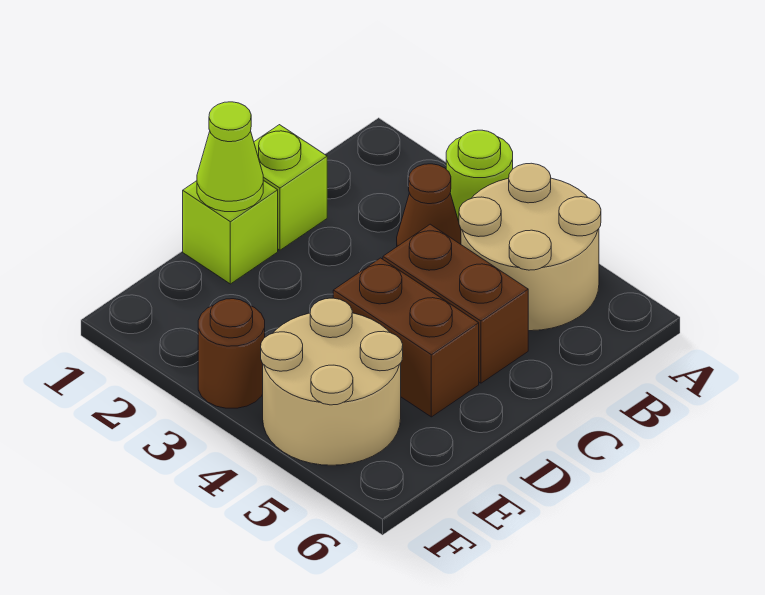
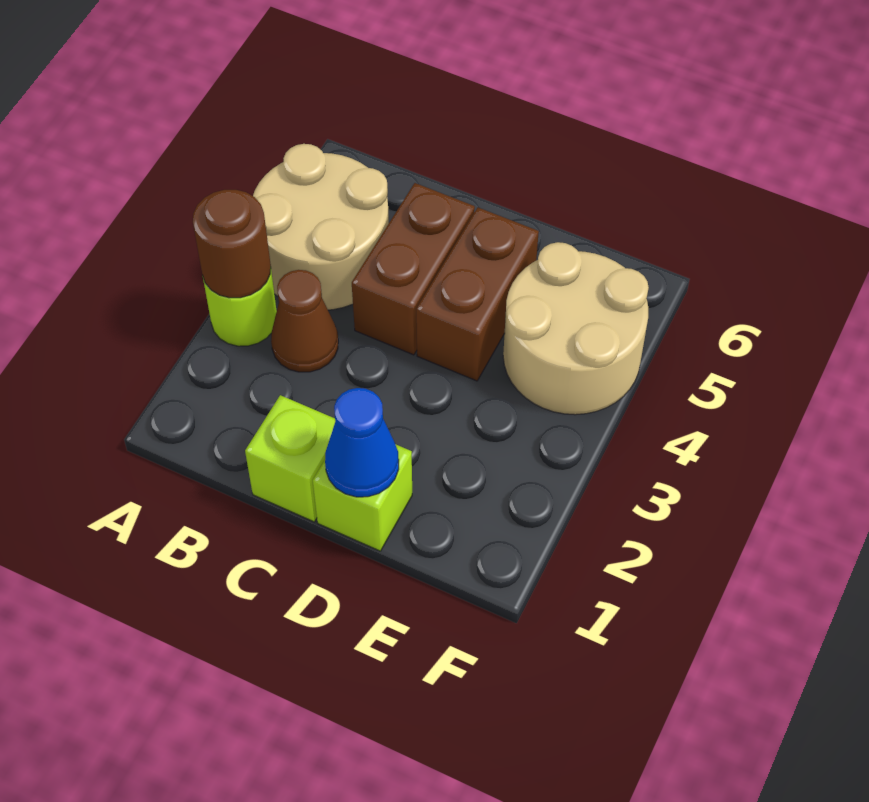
lime 1x1 cone [197,102,263,212] -> blue 1x1 cone [325,388,399,497]
brown 1x1 round brick [198,299,265,408] -> brown 1x1 round brick moved to [193,190,271,298]

